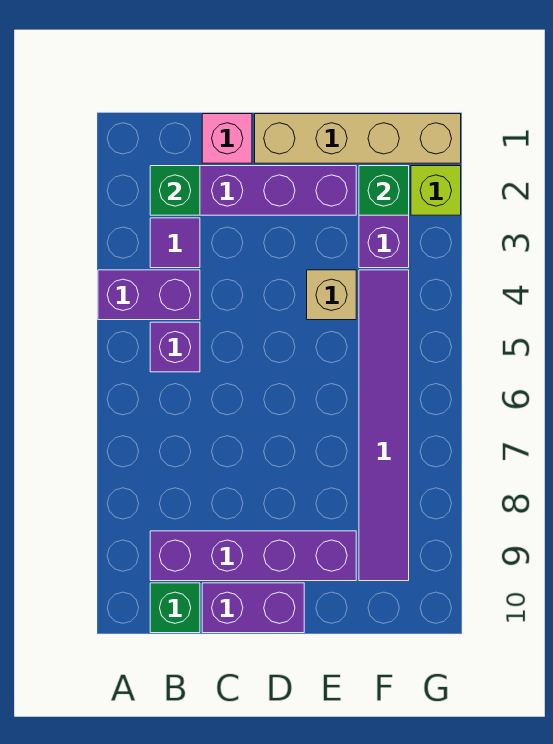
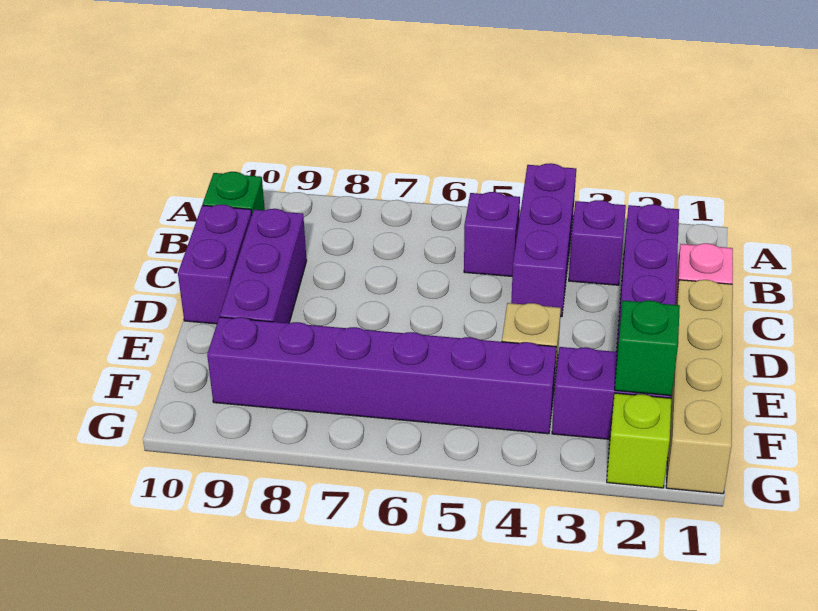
purple 1x2 brick [98,270,200,320] -> purple 1x3 brick [511,163,576,317]
green 1x1 brick [150,166,200,215] -> none
purple 1x1 tile [150,218,200,268] -> purple 1x1 brick [569,200,626,285]
purple 1x4 brick [150,531,356,581] -> purple 1x3 brick [220,209,307,323]
purple 1x6 tile [359,270,409,581] -> purple 1x6 brick [207,317,556,434]

